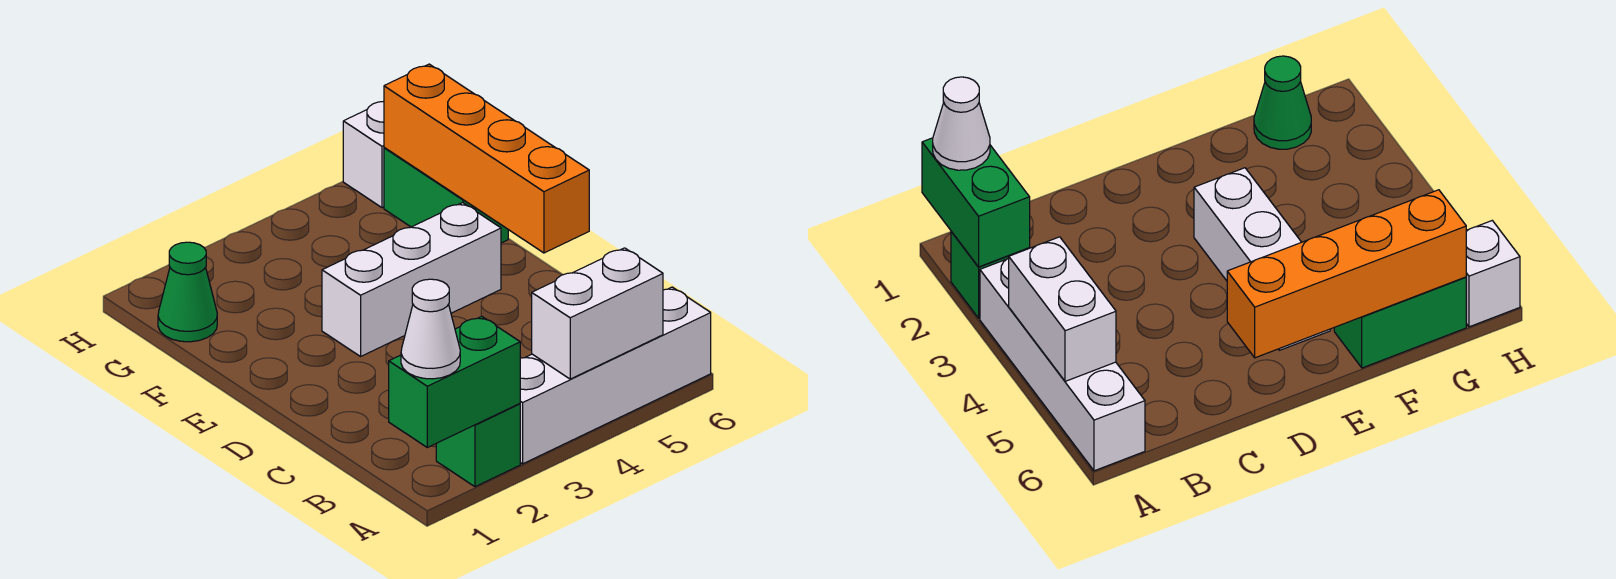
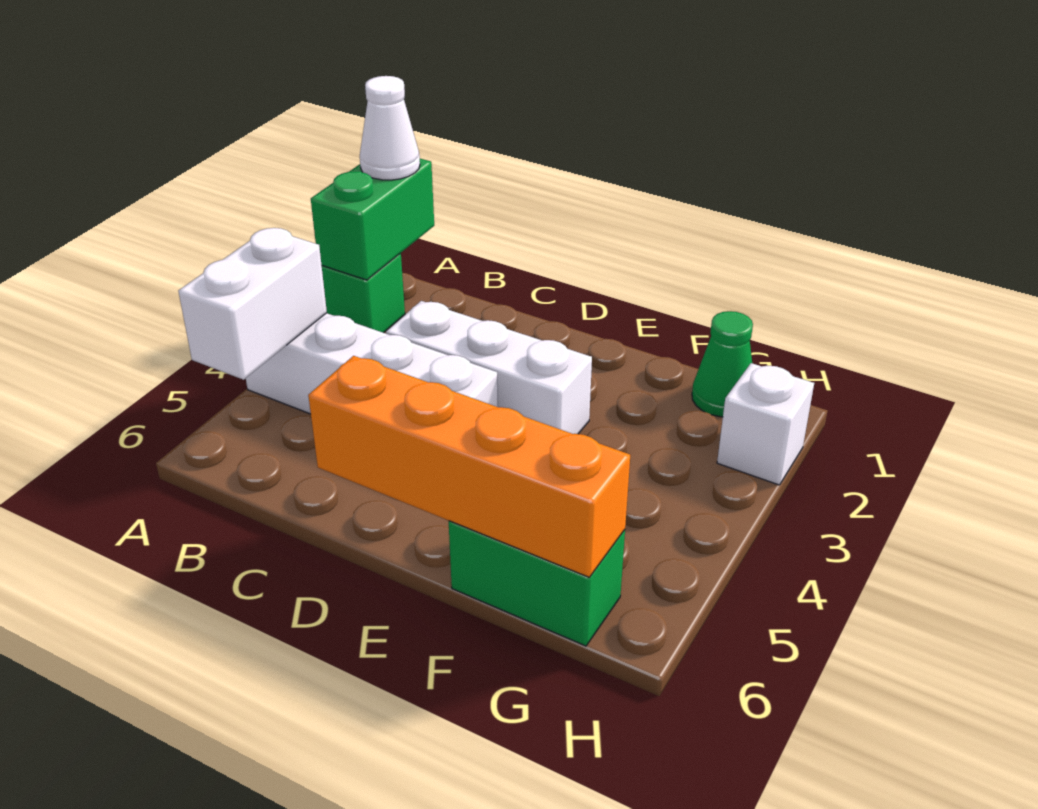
white 1x4 brick [520,287,711,464] -> white 1x4 brick turned to [246,313,498,414]
white 1x3 brick [322,203,501,356] -> white 1x3 brick turned to [386,301,592,434]
white 1x1 brick [343,101,384,208] -> white 1x1 brick moved to [717,363,814,485]

